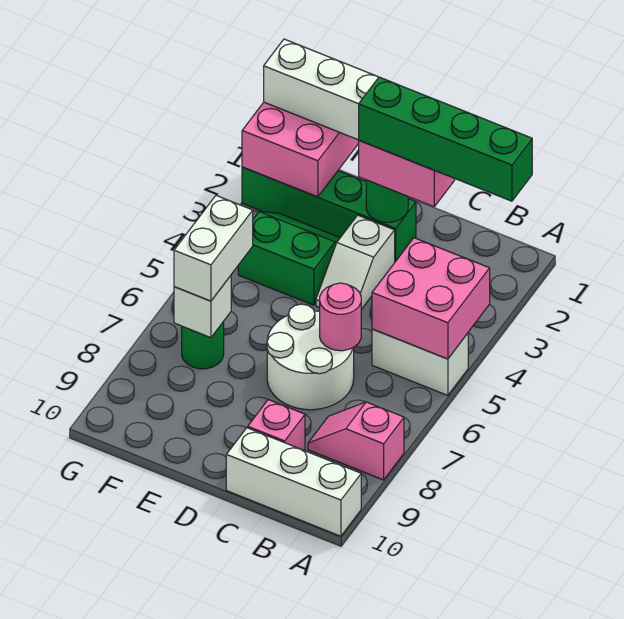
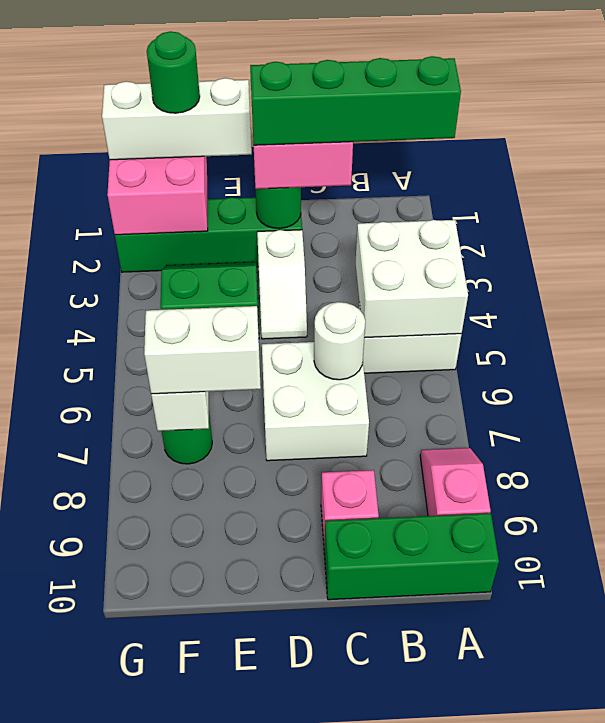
pink 2x2 brick [372,238,490,359] -> white 2x2 brick [355,220,468,338]
pink 1x2 slope [308,402,404,480] -> pink 1x2 slope turned to [420,448,491,516]
white 1x3 brick [226,428,361,536] -> green 1x3 brick [324,513,499,600]
white 2x2 round brick [267,304,354,410] -> white 2x2 brick [262,342,369,461]
pink 1x1 round brick [320,283,361,351] -> white 1x1 round brick [314,302,365,380]
none -> green 1x1 round brick [147,31,200,113]
white 1x2 brick [174,196,253,301] -> white 1x2 brick turned to [144,306,261,394]

